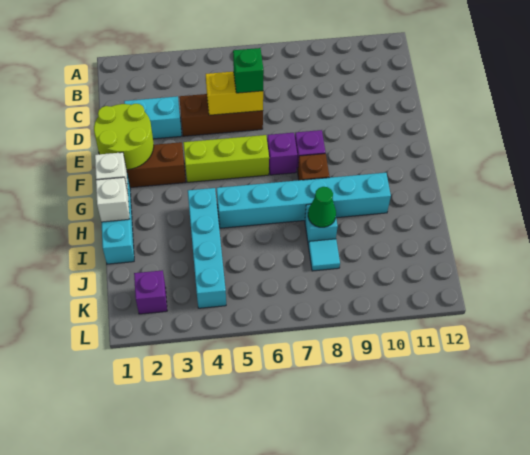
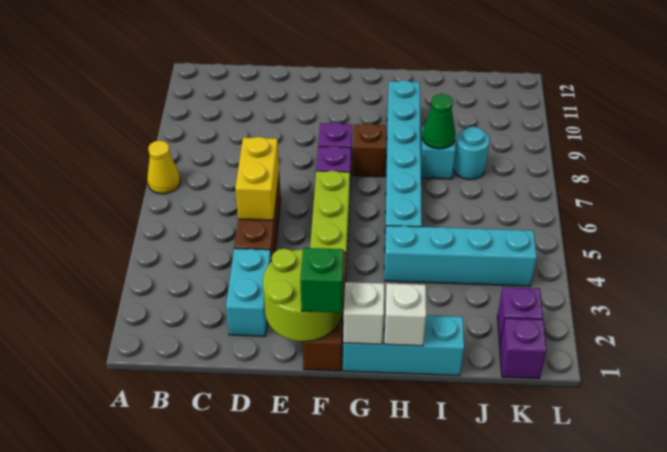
none -> yellow 1x1 cone [147,141,180,194]
green 1x1 brick [233,48,264,93] -> green 1x1 brick moved to [300,248,344,313]
cyan 1x1 tile [308,239,340,271] -> cyan 1x1 round brick [453,127,490,180]
none -> purple 1x1 brick [500,318,547,379]

